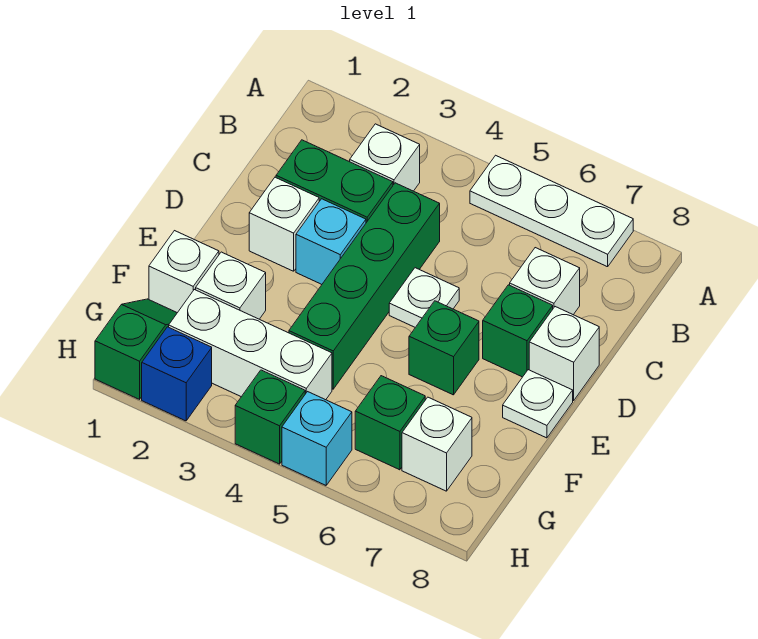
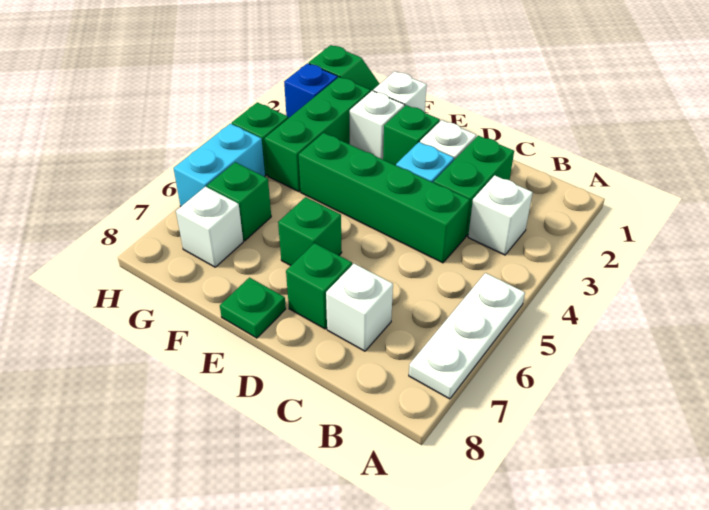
white 1x1 plate [389,268,459,327] -> none
white 1x1 brick [529,307,599,400] -> none
none -> green 1x1 brick [383,105,440,165]
white 1x1 plate [503,370,573,438] -> green 1x1 plate [220,278,286,338]
white 1x3 brick [169,289,332,400] -> green 1x3 brick [265,77,370,192]
cyan 1x1 brick [282,392,352,485] -> cyan 1x2 brick [174,124,265,206]

